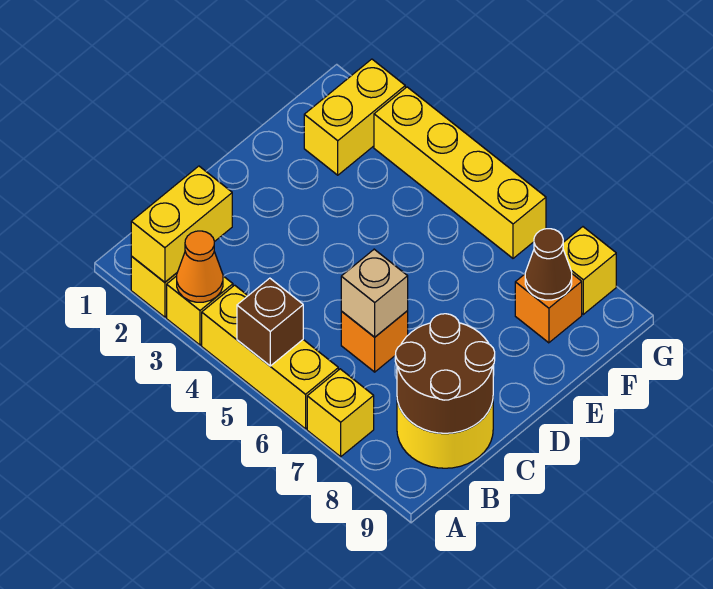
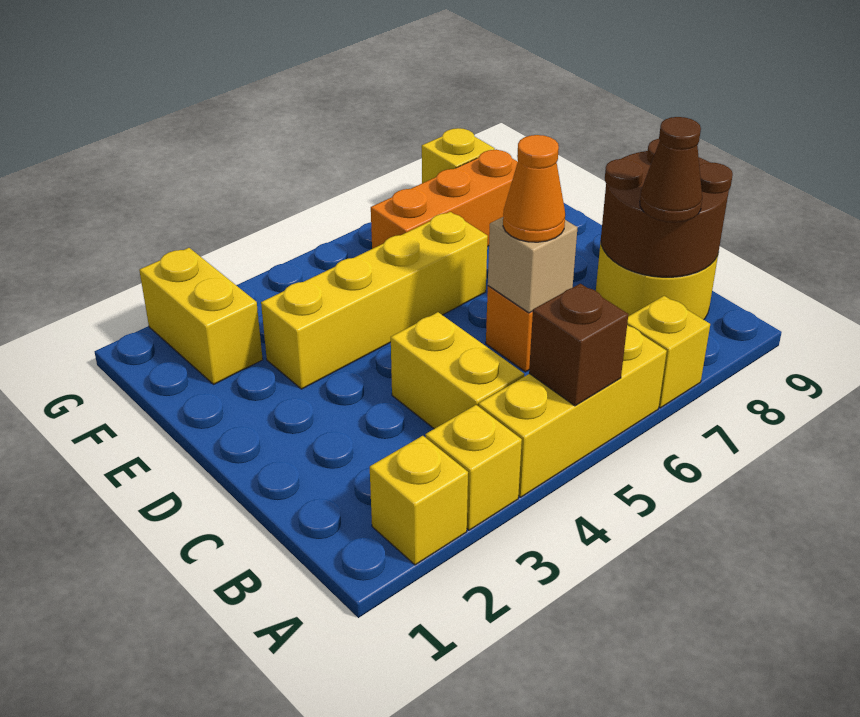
yellow 1x2 brick [131,166,232,282] -> yellow 1x2 brick moved to [391,312,524,429]
orange 1x1 cone [177,231,223,302] -> orange 1x1 cone moved to [503,135,565,242]
orange 1x1 brick [515,274,582,343] -> orange 1x3 brick [371,149,518,249]
brown 1x1 cone [525,229,572,300] -> brown 1x1 cone moved to [640,117,702,222]
yellow 1x4 brick [374,87,546,258] -> yellow 1x4 brick moved to [261,212,488,389]

